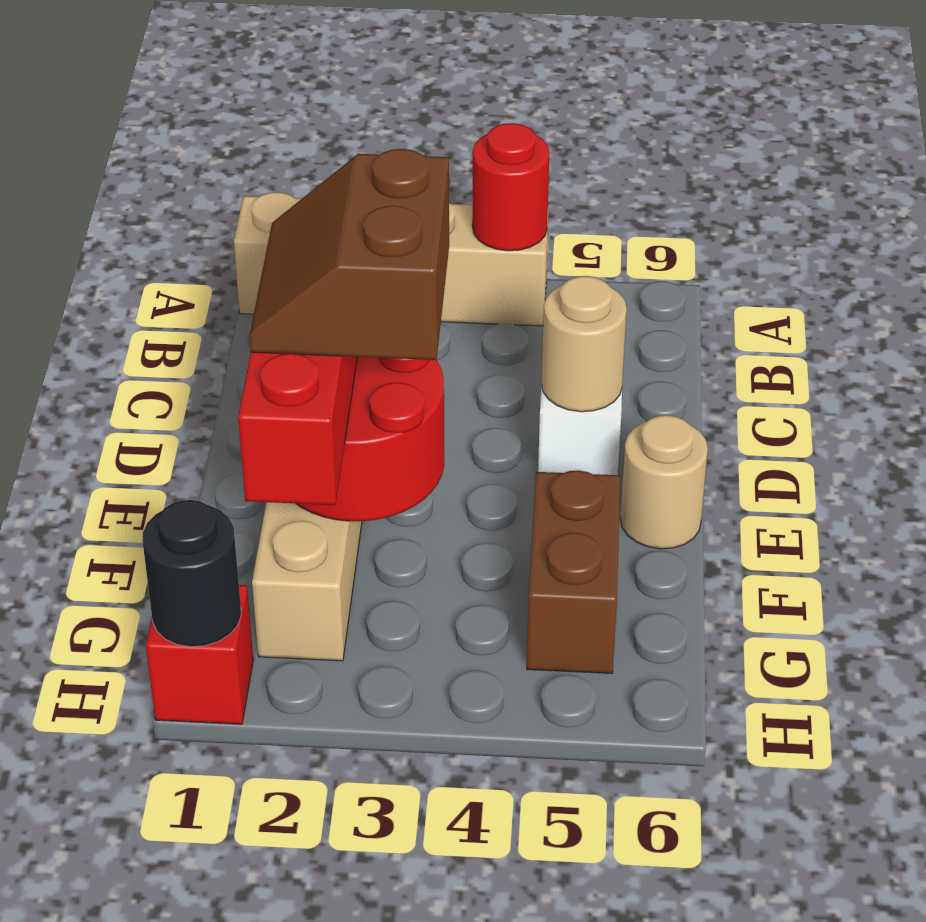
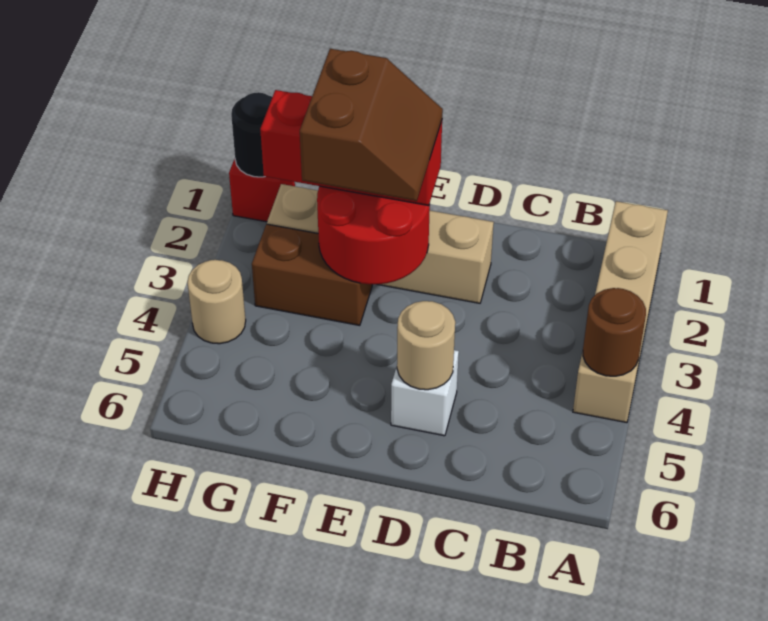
red 1x1 round brick [472,123,549,251] -> brown 1x1 round brick [583,288,646,376]
brown 2x2 slope [249,149,449,360] -> brown 2x2 slope turned to [300,49,443,201]
tan 1x1 round brick [620,415,708,549] -> tan 1x1 round brick moved to [187,260,246,344]
brown 1x2 brick [527,470,620,673] -> brown 1x2 brick moved to [252,224,372,326]

